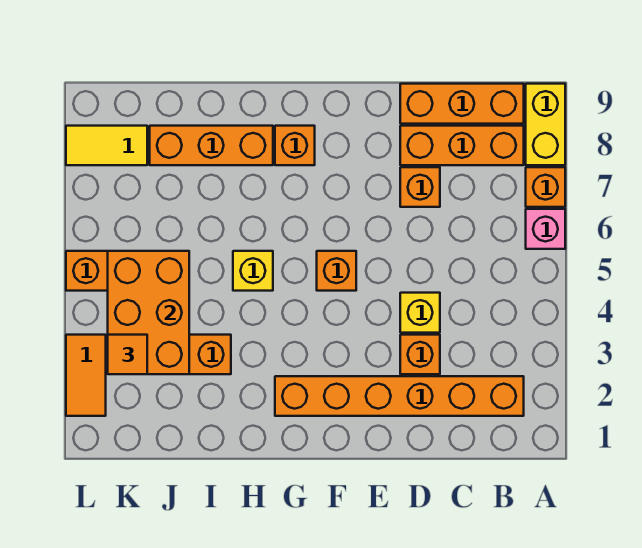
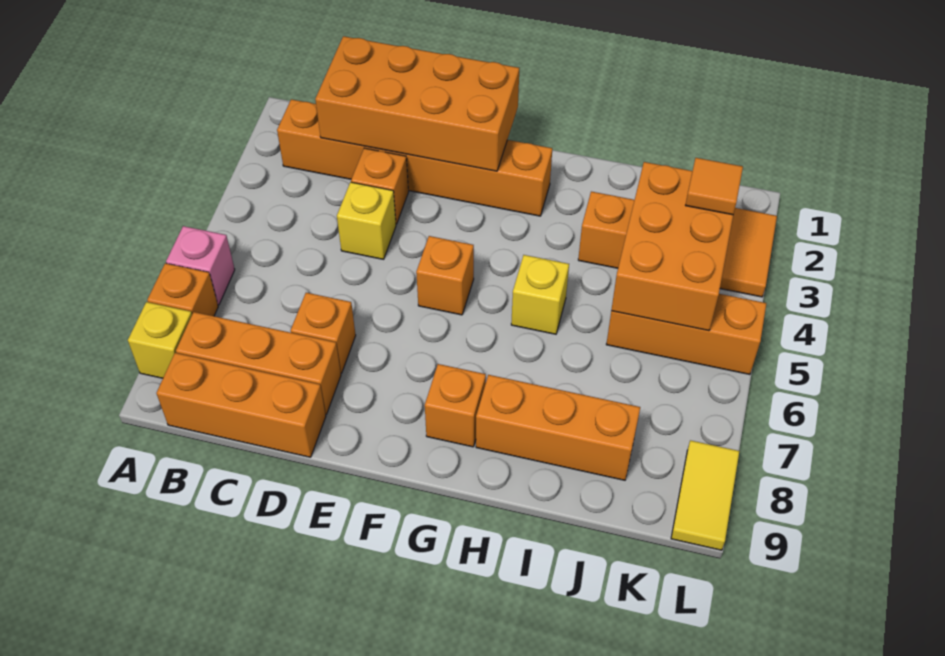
yellow 1x2 brick [526,84,565,165] -> yellow 1x1 brick [128,302,192,378]
none -> orange 2x4 brick [315,36,519,171]
yellow 1x2 tile [66,126,147,165] -> yellow 1x2 tile turned to [671,440,739,550]

